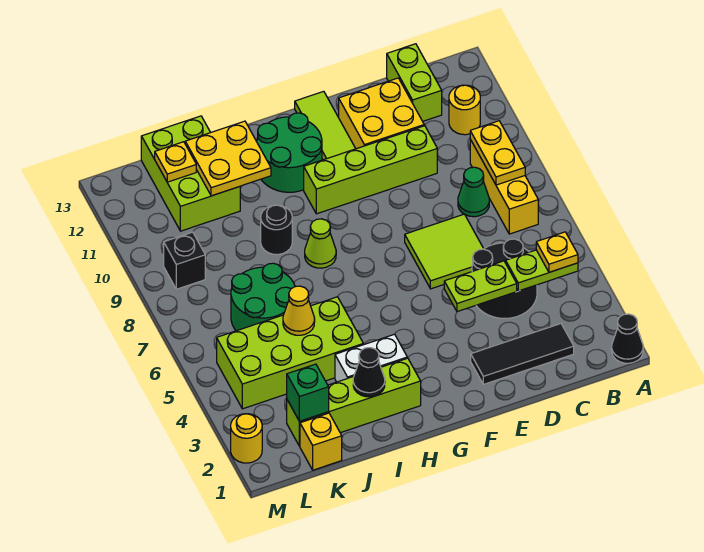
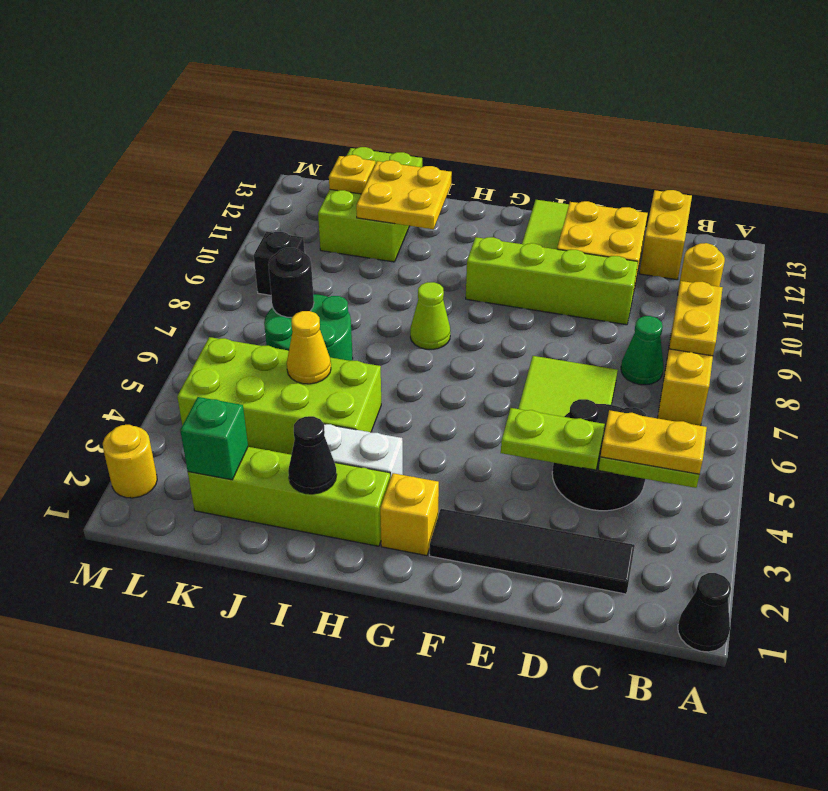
yellow 1x1 plate [536,232,578,272] -> yellow 1x2 plate [601,410,707,474]
black 1x3 tile [471,324,574,384] -> black 1x4 tile [430,509,635,594]
lime 1x2 brick [387,44,442,121] -> yellow 1x2 brick [640,190,692,280]
green 2x2 round brick [257,113,322,192] -> none
black 1x1 round brick [261,205,292,255] -> black 1x1 round brick moved to [268,248,314,317]
yellow 1x1 brick [300,413,342,470] -> yellow 1x1 brick moved to [380,473,439,556]

